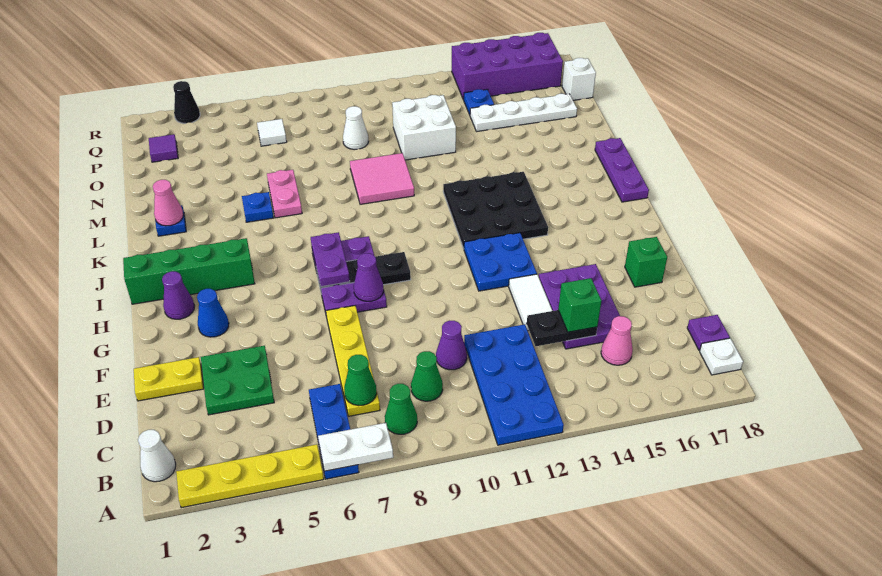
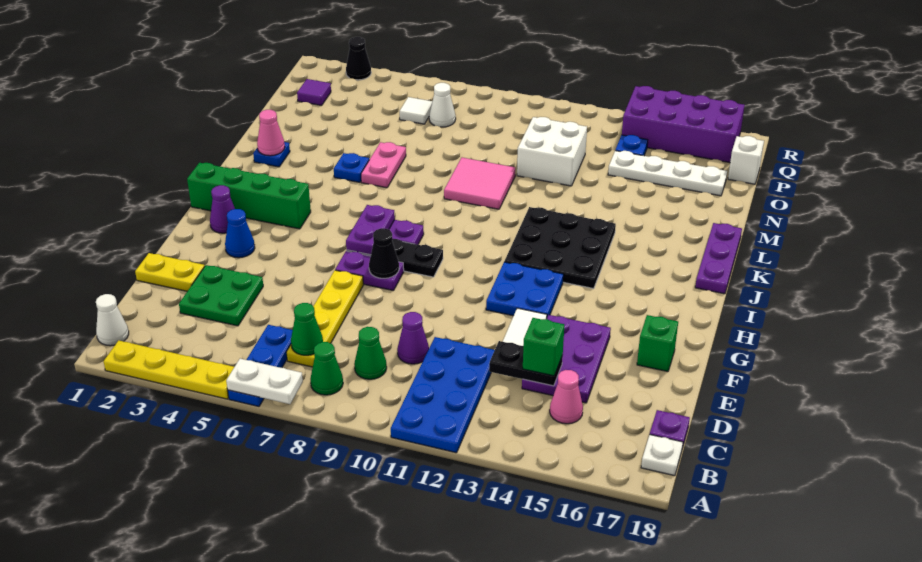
purple 1x1 cone [354,253,384,301] -> black 1x1 cone [369,228,399,278]
white 1x1 cone [343,106,369,150] -> white 1x1 cone moved to [429,83,456,127]

